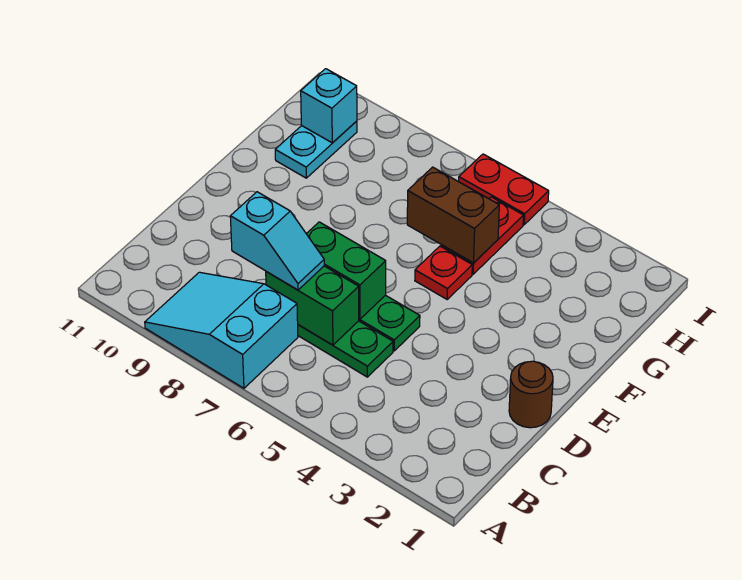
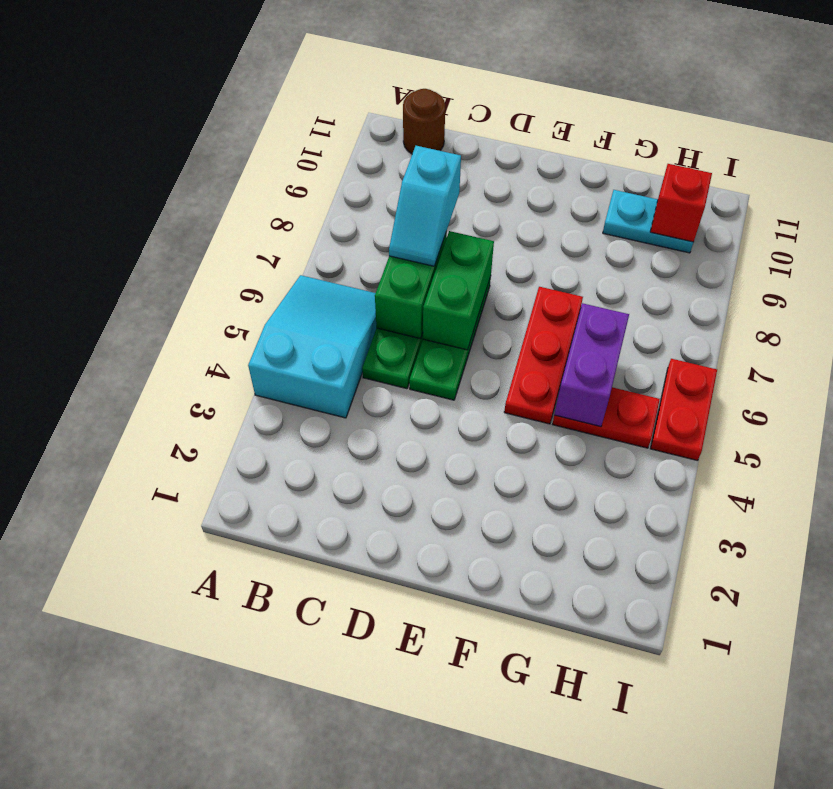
cyan 2x3 slope [145,272,298,388] -> cyan 2x3 slope moved to [248,275,376,418]
brown 1x1 round brick [509,361,553,428] -> brown 1x1 round brick moved to [403,89,445,154]
red 1x1 plate [415,246,472,299] -> red 1x3 plate [504,287,583,424]
brown 1x2 brick [407,167,499,263] -> purple 1x2 brick [554,303,629,427]
cyan 1x1 brick [301,69,357,143] -> red 1x1 brick [650,164,712,242]

